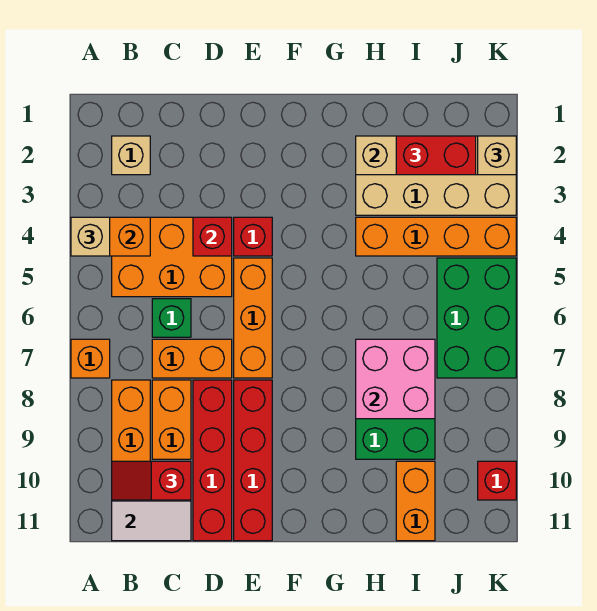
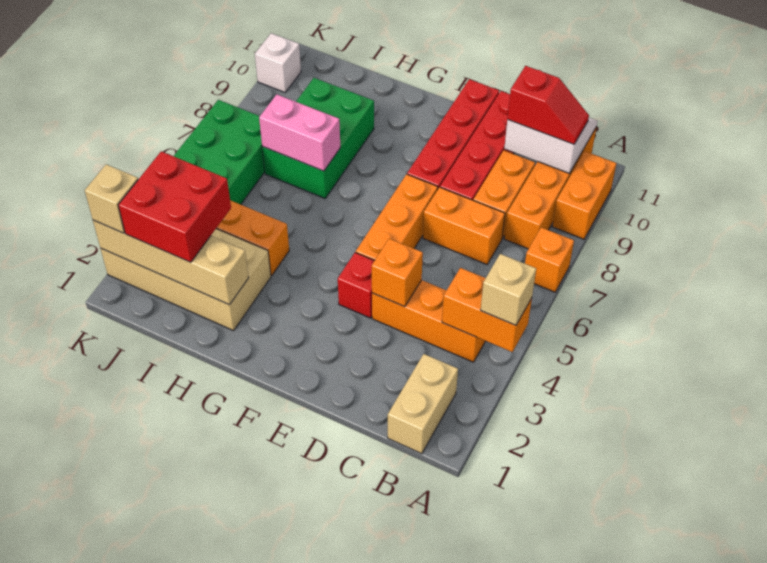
tan 1x1 brick [112,136,150,175] -> tan 1x2 brick [388,354,458,454]
orange 2x3 brick [112,217,232,297] -> orange 1x3 brick [372,280,485,362]
green 1x1 brick [152,299,191,337] -> none
red 1x1 brick [193,217,232,256] -> orange 1x1 brick [372,239,423,307]
pink 2x2 brick [356,339,435,419] -> pink 1x2 brick [259,95,340,171]
red 1x2 brick [396,136,476,175] -> red 2x2 brick [118,151,231,262]
orange 1x2 brick [396,461,435,541] -> orange 1x2 brick moved to [552,151,616,239]
red 1x1 brick [478,461,516,500] -> white 1x1 brick [255,33,301,92]

